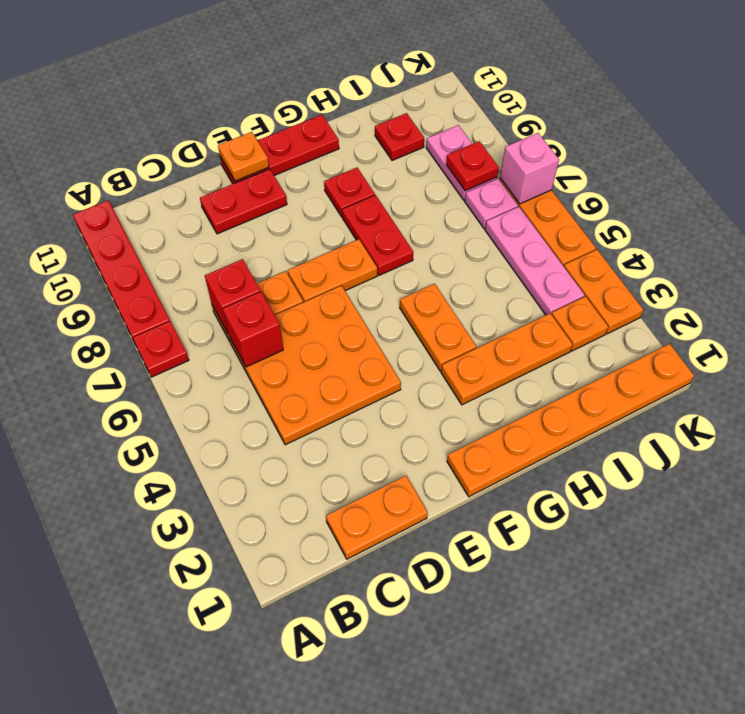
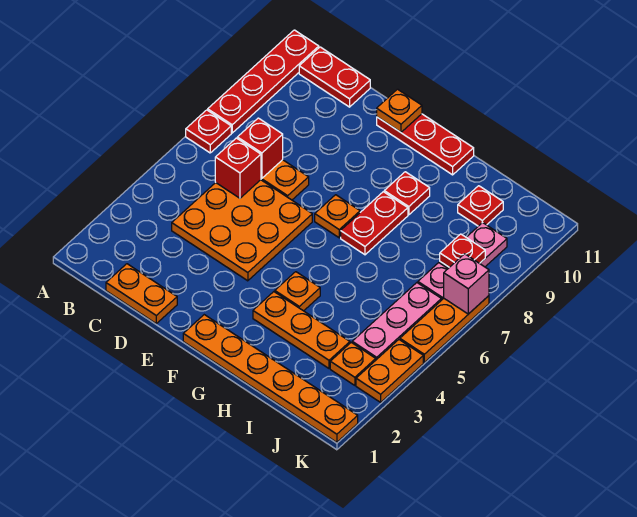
red 1x2 plate [200,169,287,234] -> red 1x2 plate moved to [299,47,370,107]
orange 1x2 plate [288,239,377,302] -> orange 1x1 plate [315,195,360,238]
orange 1x2 plate [400,284,476,371] -> orange 1x1 plate [275,272,320,311]

